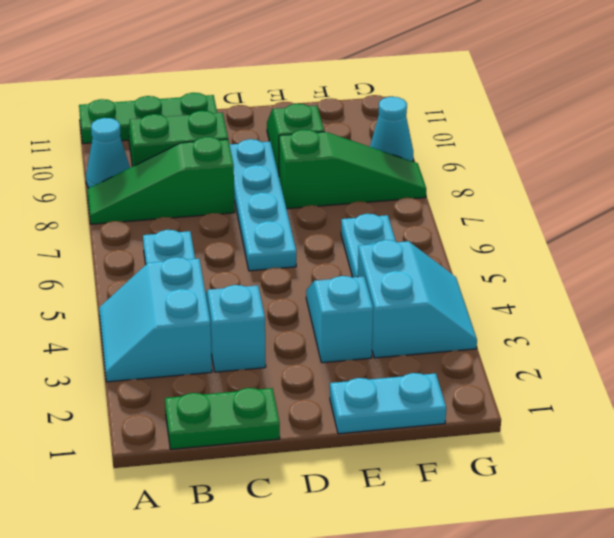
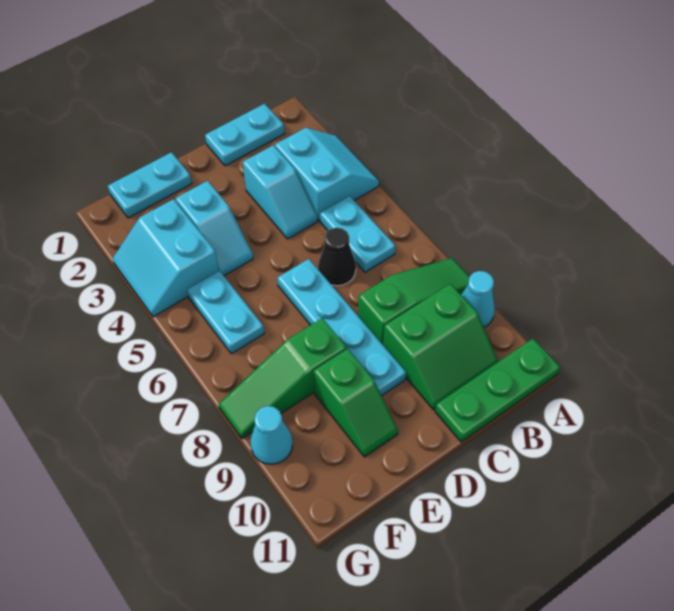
green 1x2 plate [165,388,280,449] -> cyan 1x2 plate [205,104,285,166]
none -> black 1x1 cone [318,228,356,286]

